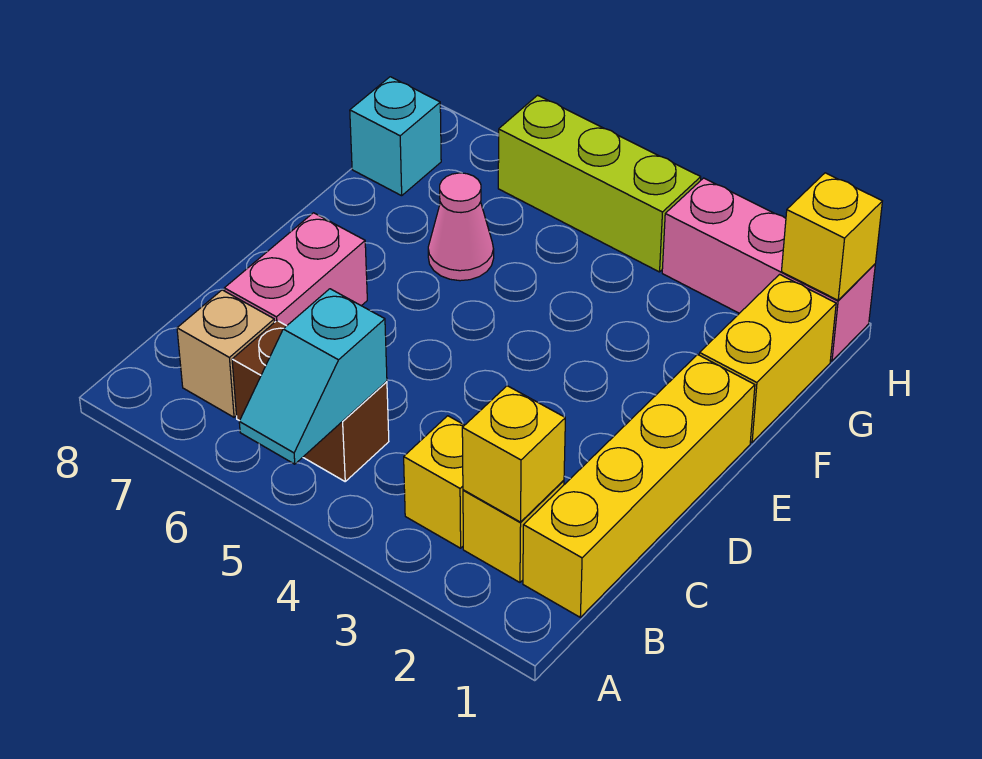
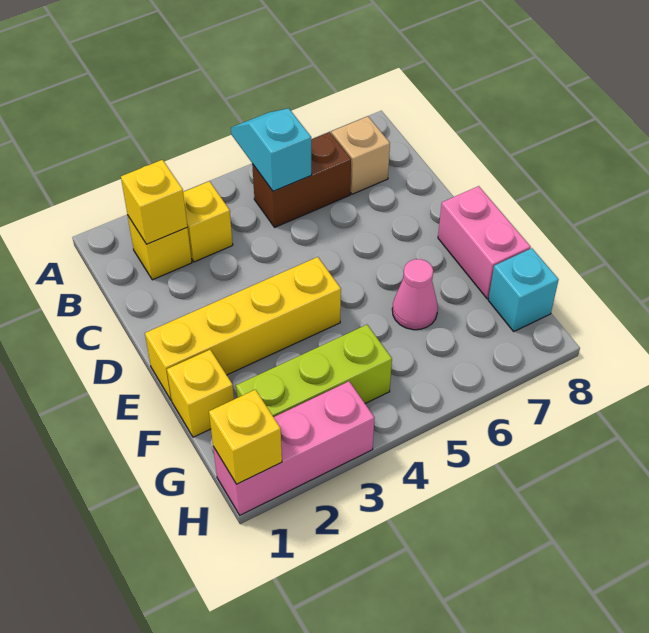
yellow 1x4 brick [523,355,755,617] -> yellow 1x4 brick turned to [145,257,341,400]
pink 1x2 brick [224,213,367,326] -> pink 1x2 brick moved to [438,186,531,299]
yellow 1x2 brick [699,274,836,442] -> yellow 1x1 brick [167,350,234,437]
lime 1x3 brick [498,95,701,272] -> lime 1x3 brick moved to [236,325,392,417]

